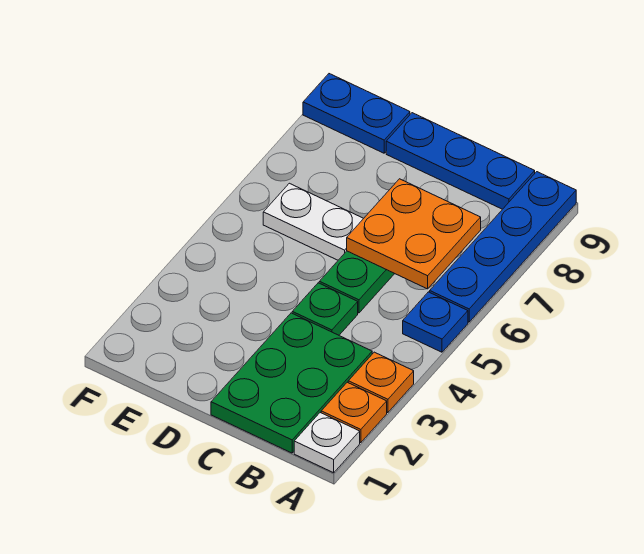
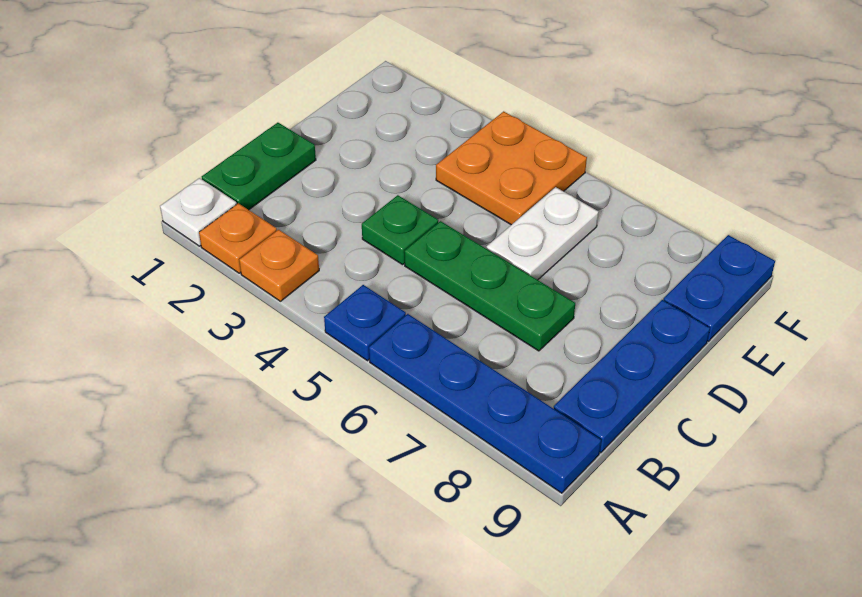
green 2x3 plate [211,313,372,453] -> green 1x2 plate [202,123,316,210]
orange 2x2 plate [347,179,481,289] -> orange 2x2 plate moved to [436,111,587,225]

